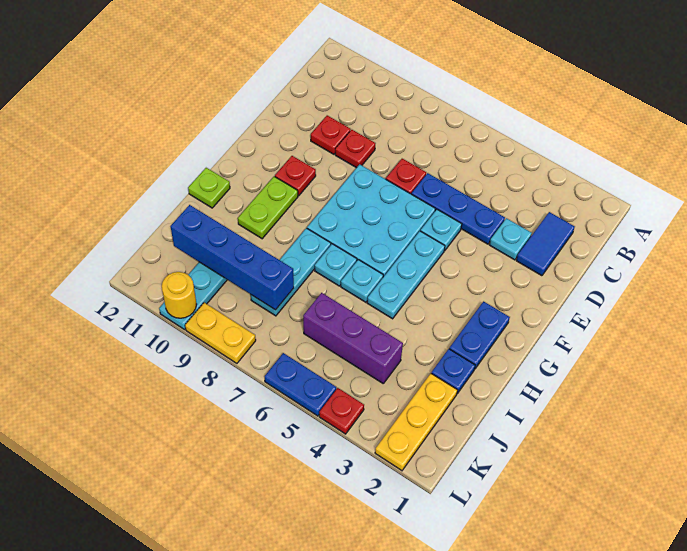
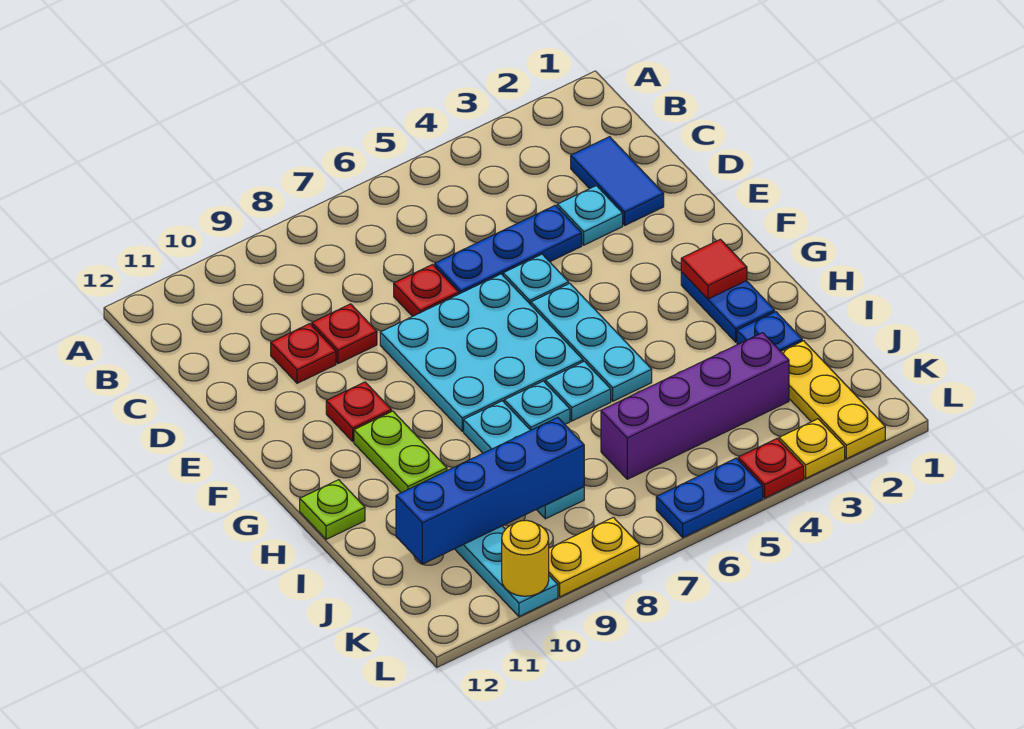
none -> red 1x1 tile [681,239,747,299]
purple 1x3 brick [303,293,403,383] -> purple 1x4 brick [601,333,789,479]
none -> yellow 1x1 plate [779,419,845,478]

